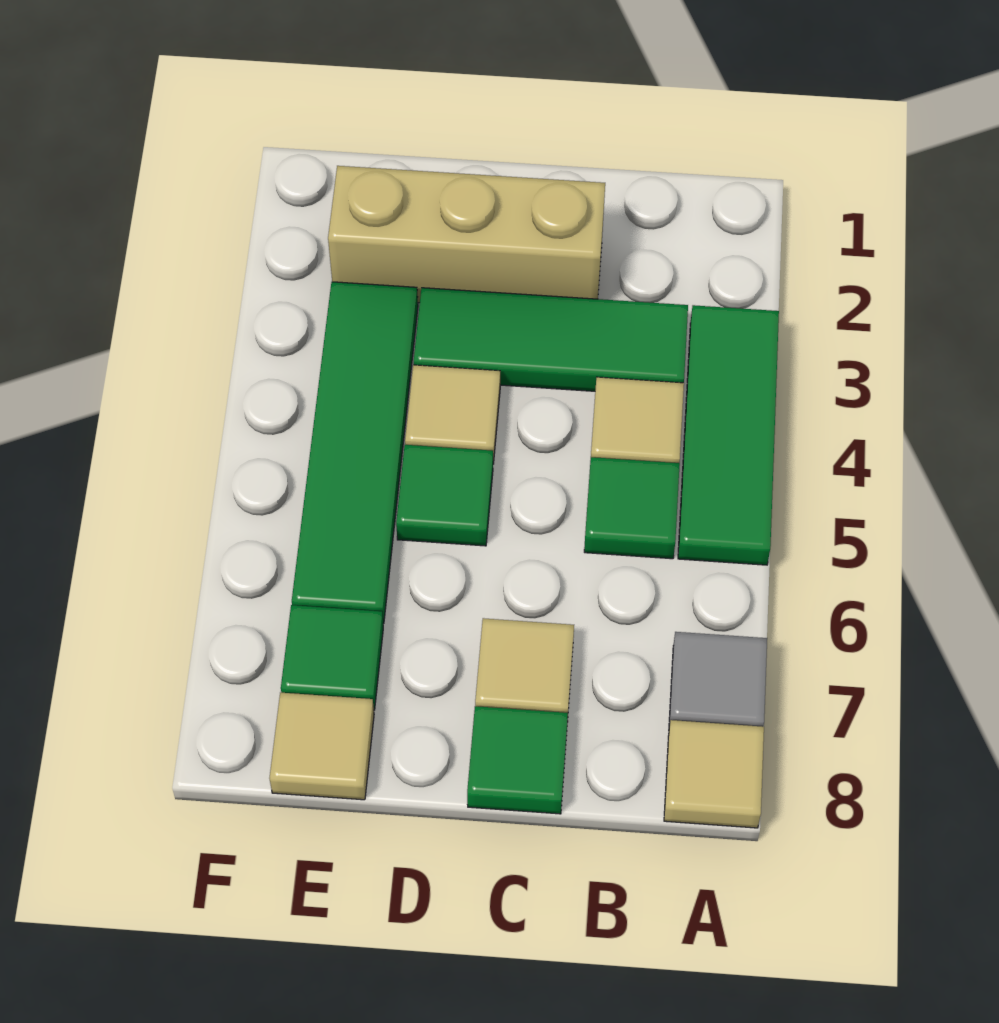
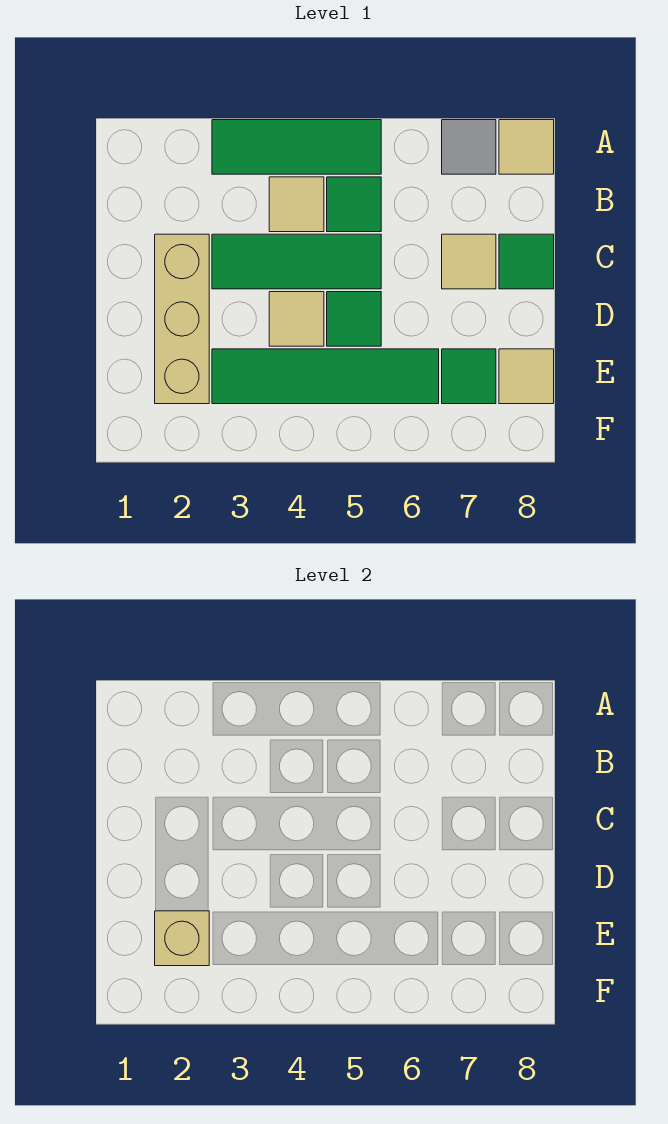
green 1x3 tile [414,288,688,391] -> green 1x3 tile turned to [212,234,381,289]
none -> tan 1x1 brick [155,911,209,966]

